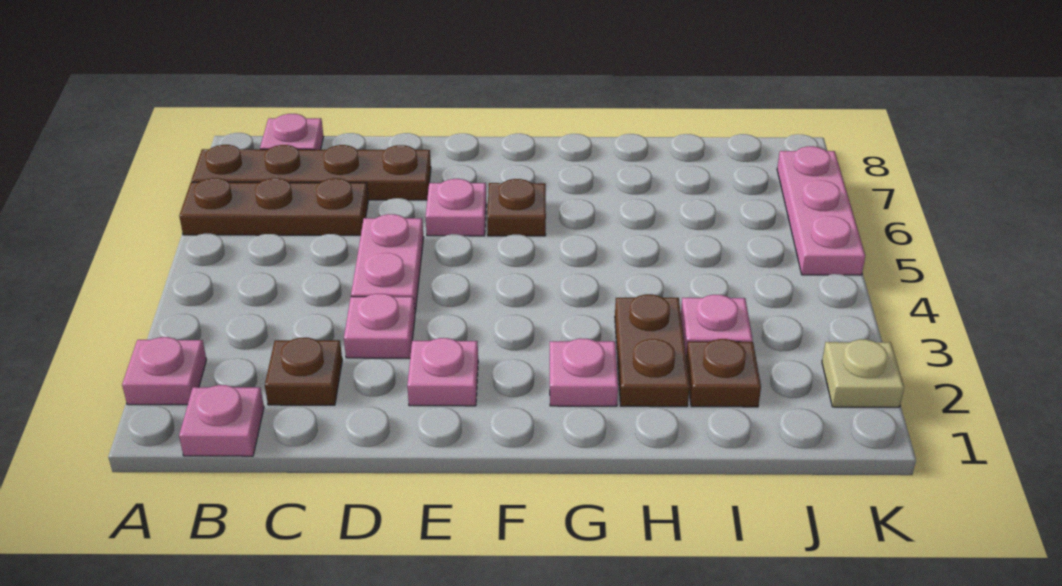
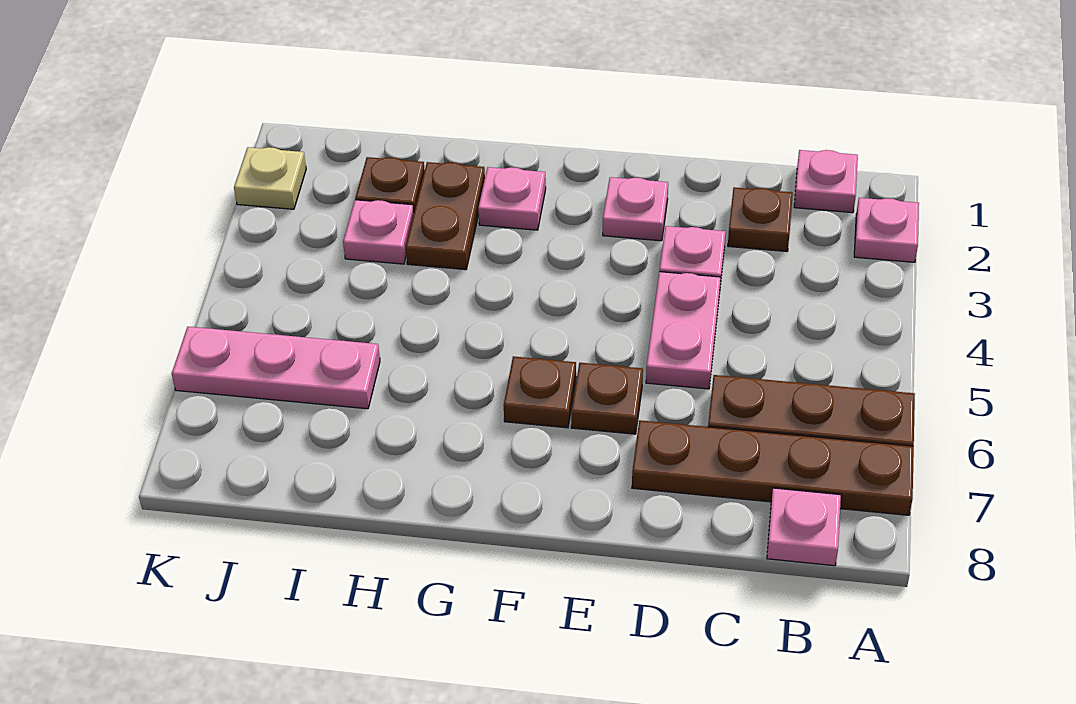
pink 1x1 plate [426,179,486,236] -> brown 1x1 plate [571,363,643,434]
pink 1x3 plate [777,146,865,275] -> pink 1x3 plate turned to [172,327,380,409]

